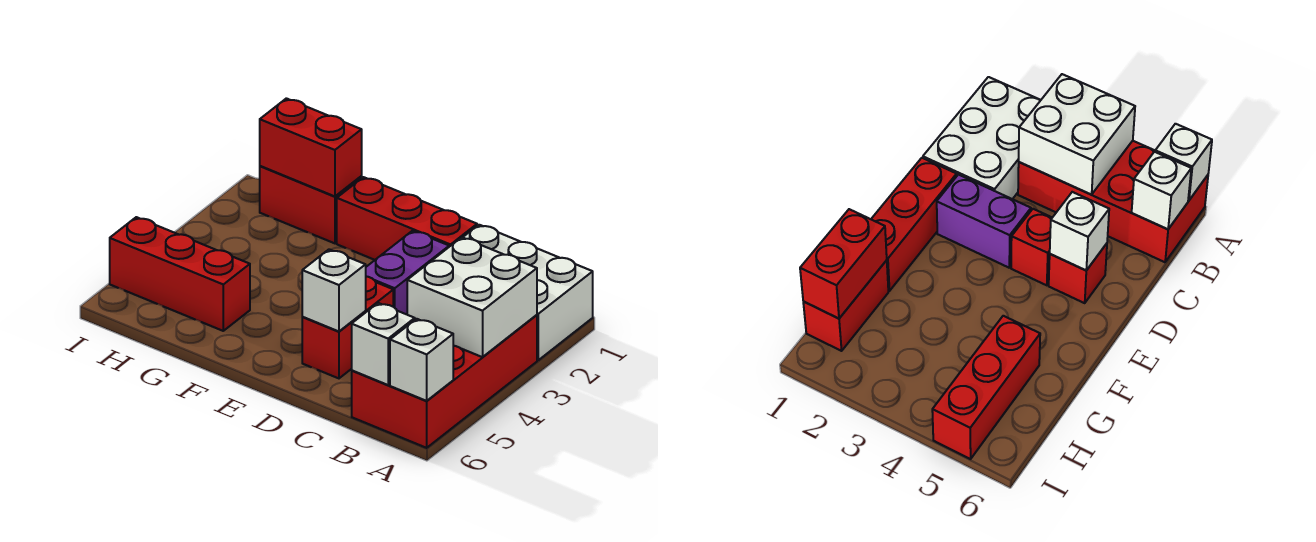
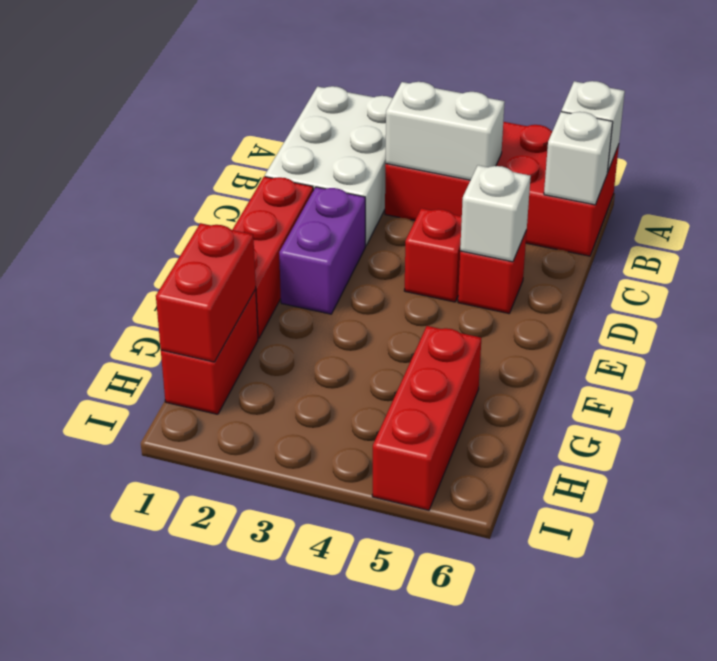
white 2x2 brick [407,237,537,357] -> white 1x2 brick [386,82,505,180]
purple 1x2 brick [366,231,449,314] -> purple 1x2 brick turned to [279,187,365,314]

